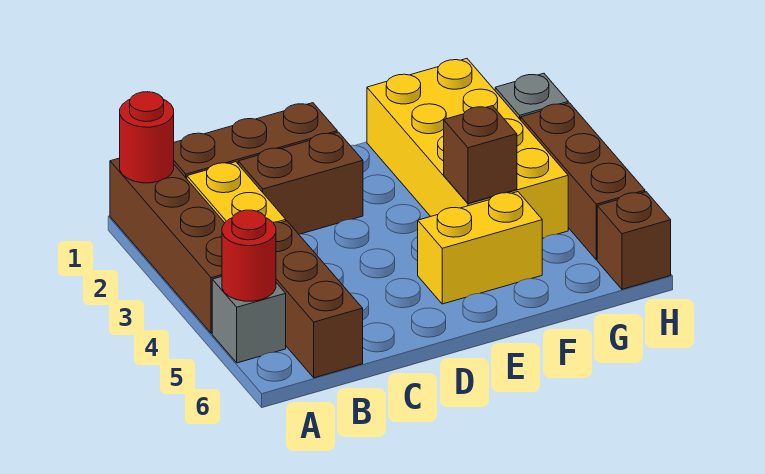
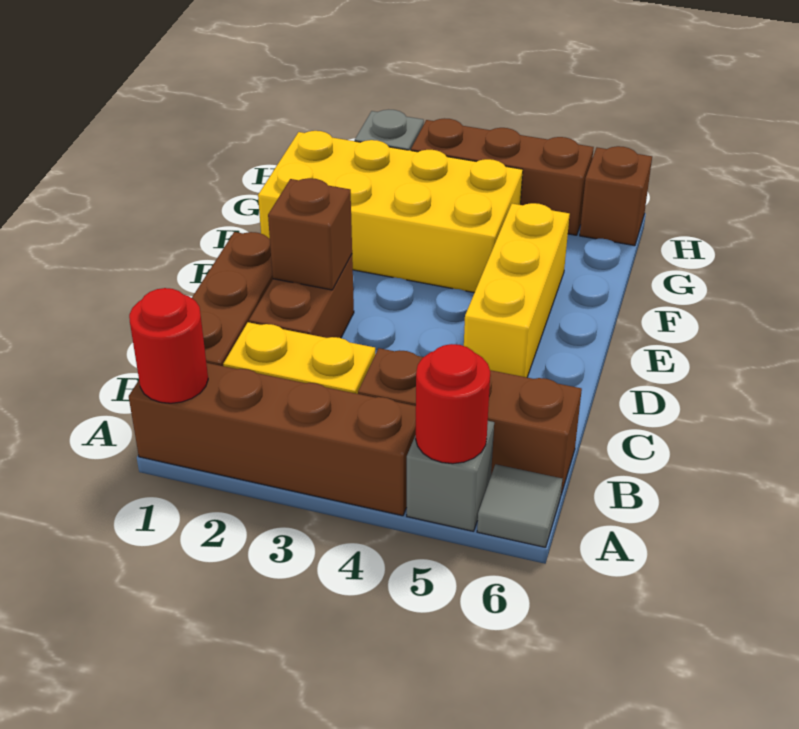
none -> grey 1x1 tile [477,464,562,548]
yellow 1x2 brick [418,192,542,304] -> yellow 1x3 brick [464,203,570,377]
brown 1x1 brick [444,106,517,203] -> brown 1x1 brick moved to [268,178,352,290]

